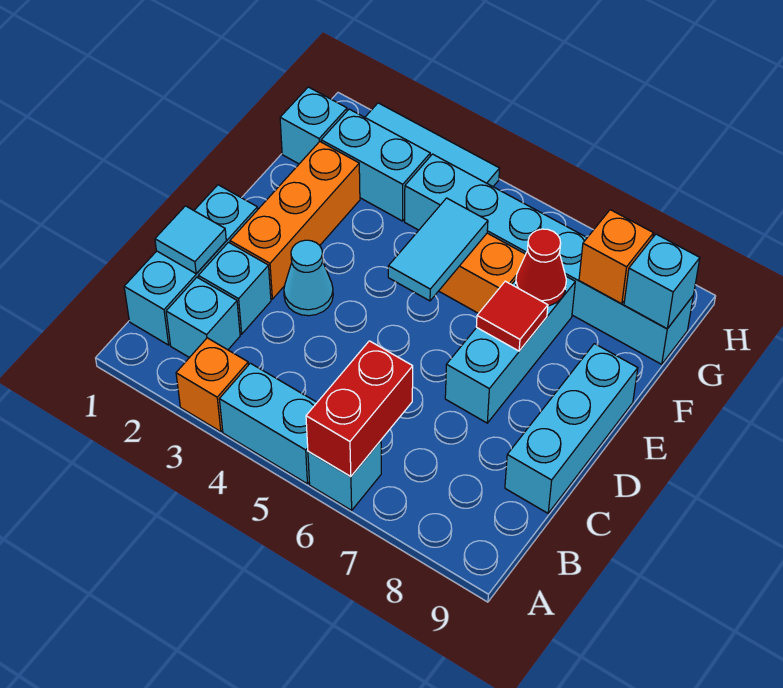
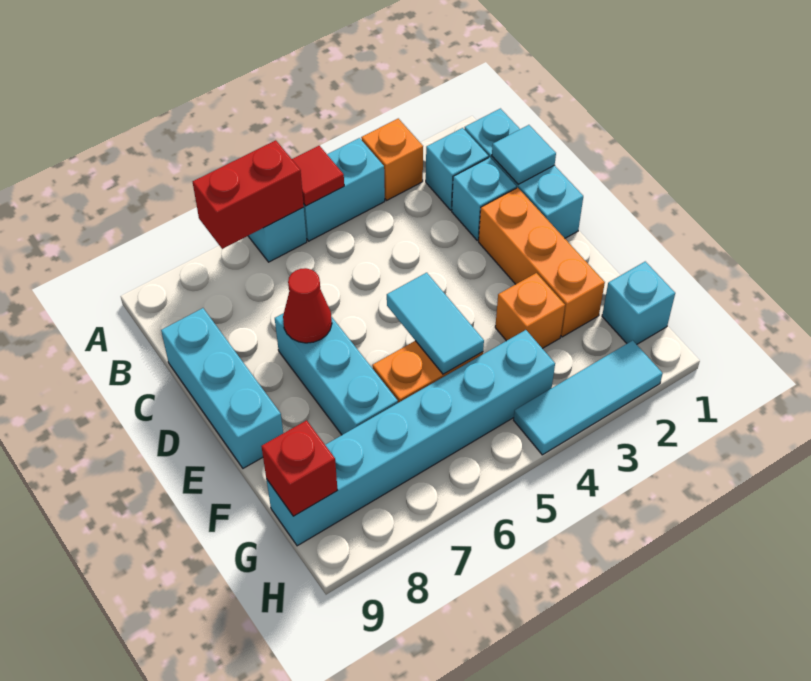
red 1x2 brick [306,341,413,477] -> red 1x2 brick turned to [193,140,304,249]
cyan 1x1 cone [284,240,333,316] -> none
red 1x1 tile [476,281,548,351] -> red 1x1 tile moved to [292,146,344,206]
red 1x1 cone [516,229,566,306] -> red 1x1 cone moved to [283,268,332,343]
cyan 1x2 brick [321,109,430,221] -> none
orange 1x1 brick [579,210,654,304] -> orange 1x1 brick moved to [495,273,565,349]
cyan 1x1 brick [624,234,700,329] -> red 1x1 brick [261,420,338,516]

